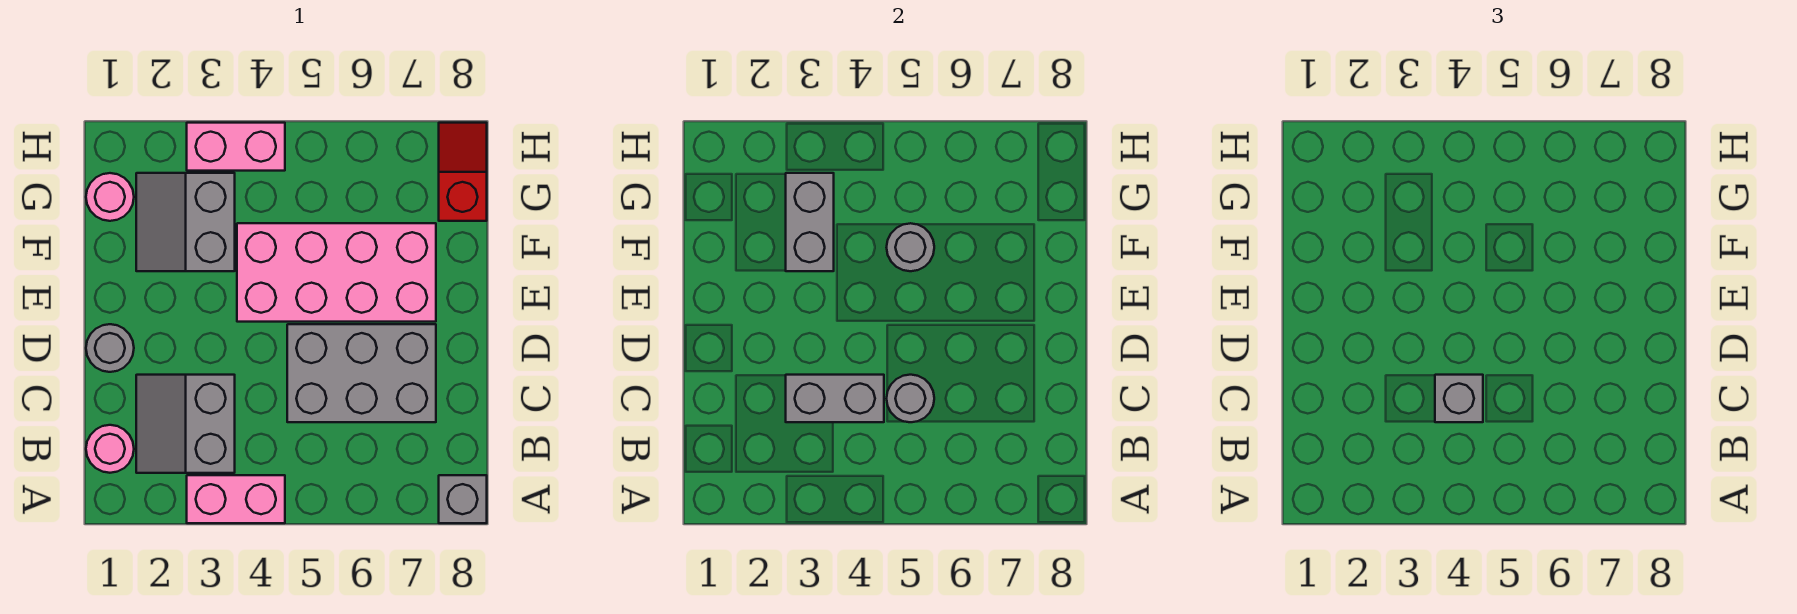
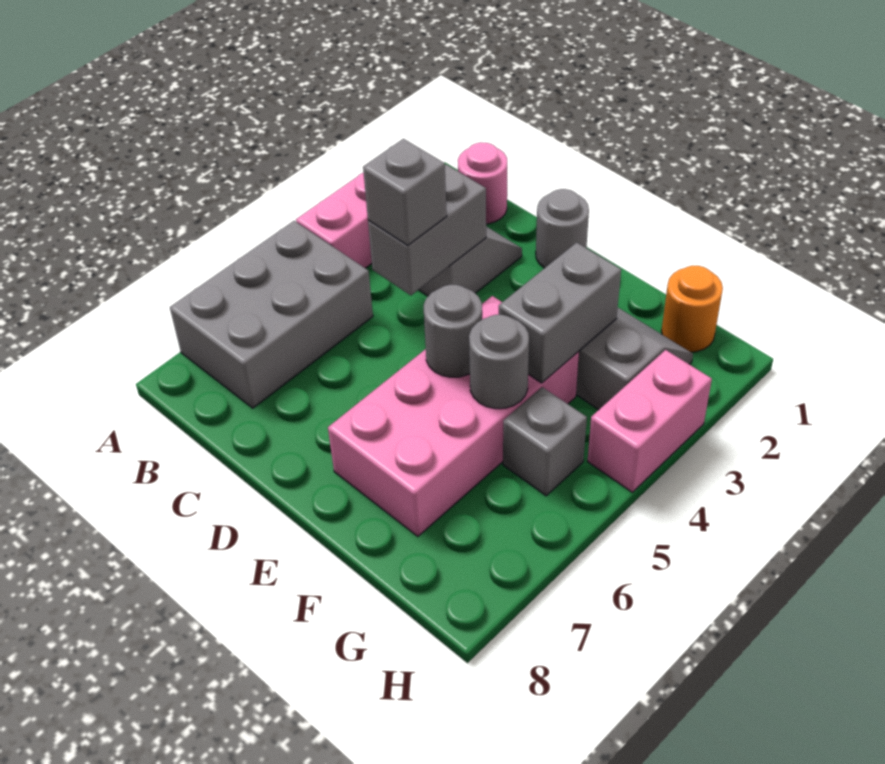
grey 1x1 brick [439,475,487,523] -> grey 1x1 brick moved to [503,387,587,496]
grey 2x3 brick [287,324,436,422] -> grey 2x3 brick moved to [170,221,373,408]
grey 1x1 round brick [887,375,934,422] -> grey 1x1 round brick moved to [424,285,482,377]
grey 1x2 brick [786,173,834,271] -> grey 1x2 brick turned to [499,242,621,383]
pink 1x1 round brick [86,173,134,221] -> orange 1x1 round brick [662,266,723,352]
red 1x2 slope [439,123,487,221] -> none

